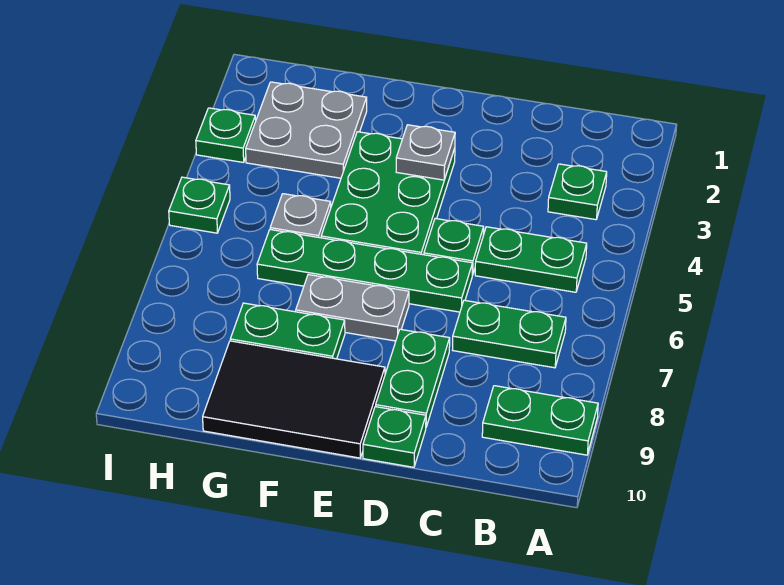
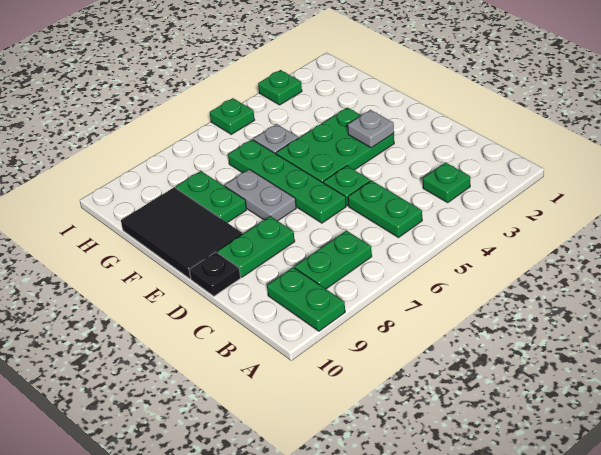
green 1x2 plate [453,300,566,368] -> green 1x2 plate turned to [294,230,372,289]
green 1x1 plate [363,407,426,467] -> black 1x1 plate [189,252,240,296]
grey 2x2 plate [246,82,367,178] -> none

